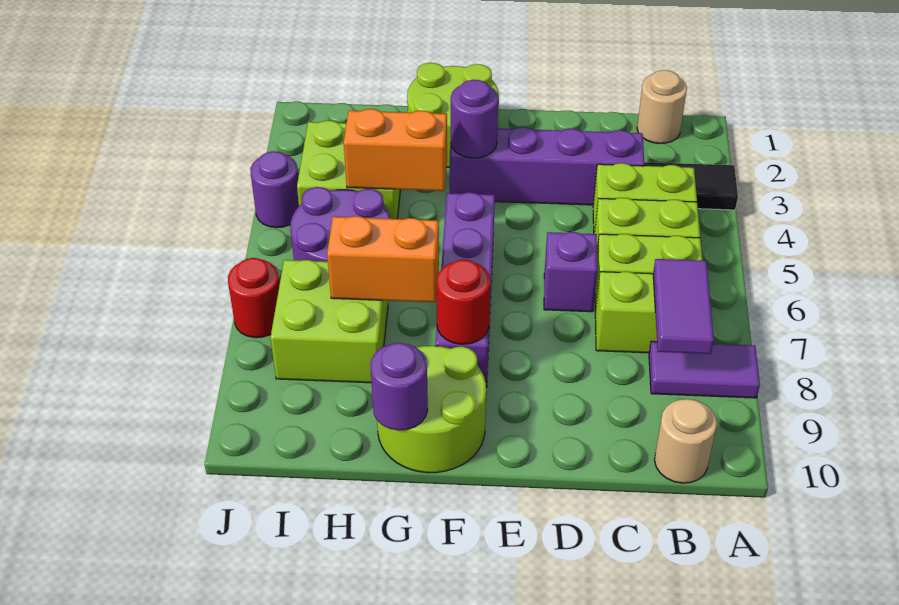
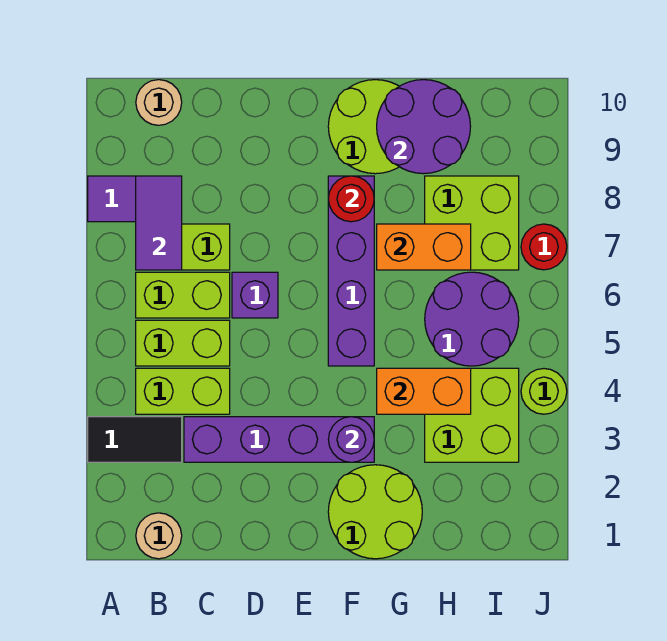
purple 1x1 round brick [370,343,428,430] -> purple 2x2 round brick [377,80,471,174]
purple 1x1 round brick [250,151,299,228] -> lime 1x1 round brick [521,369,567,414]

